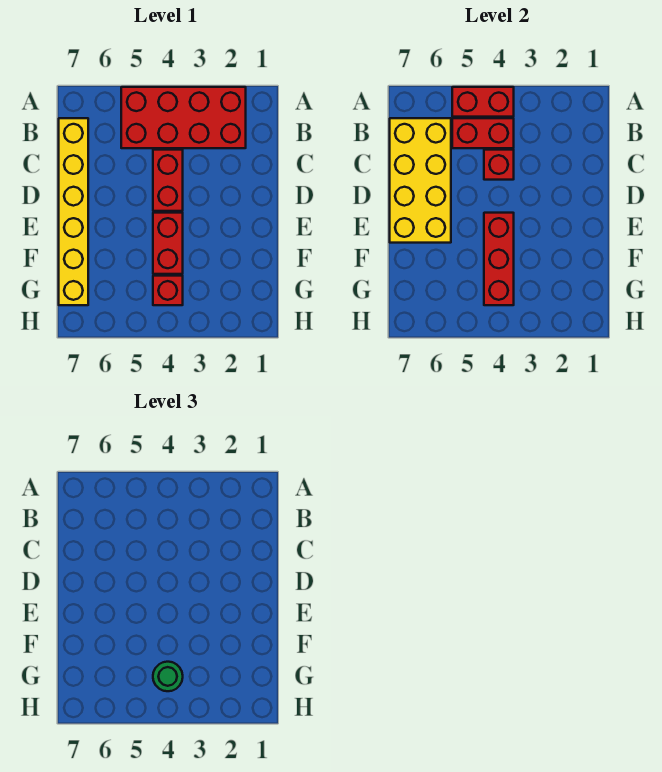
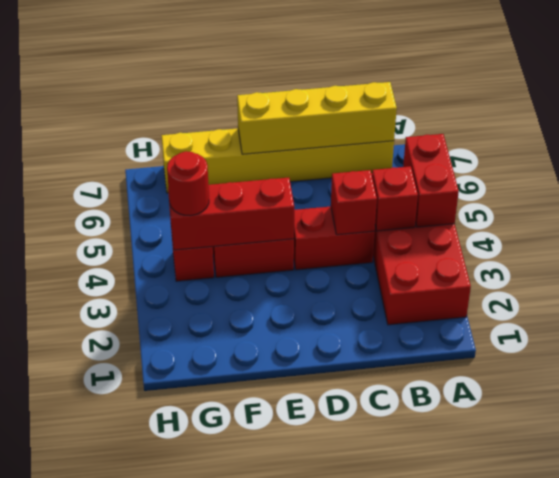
red 1x2 brick [452,118,514,148] -> red 1x1 brick [372,166,418,231]
yellow 2x4 brick [390,118,451,243] -> yellow 1x4 brick [237,82,397,154]
green 1x1 round brick [153,662,183,691] -> red 1x1 round brick [167,151,209,216]

